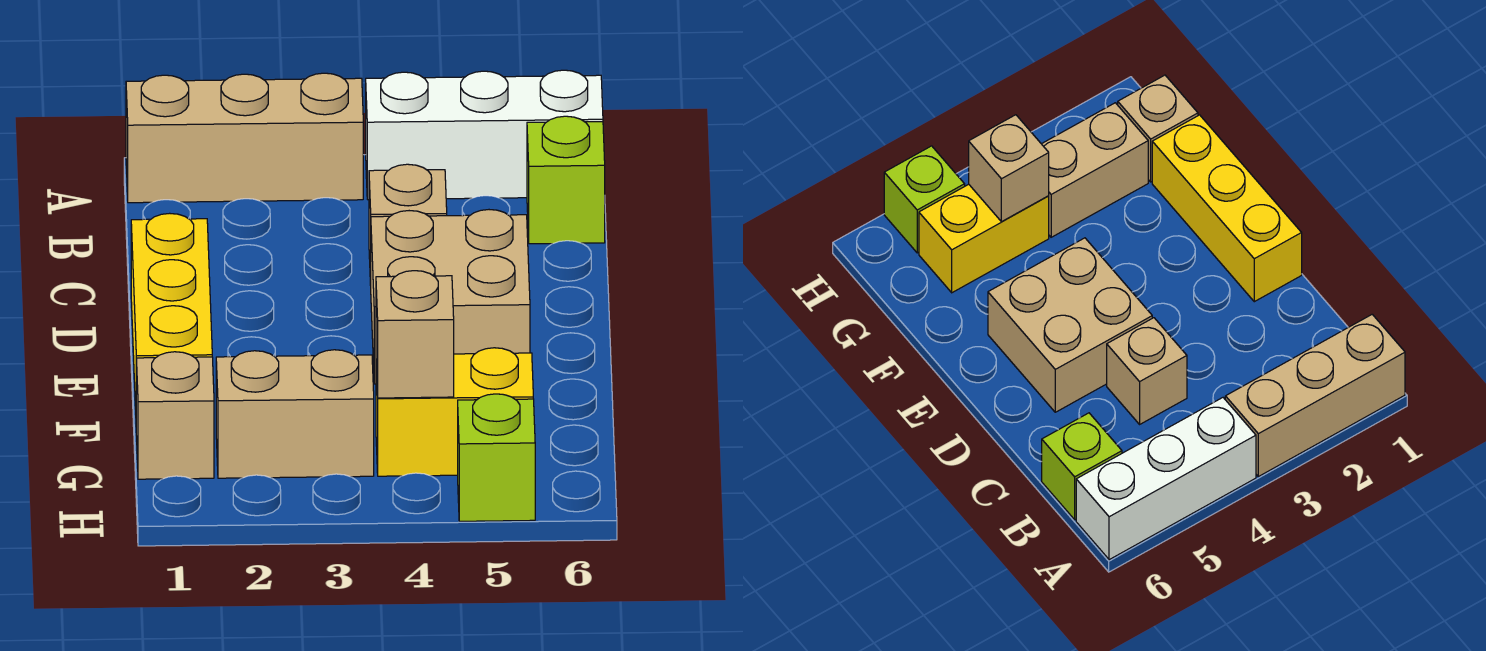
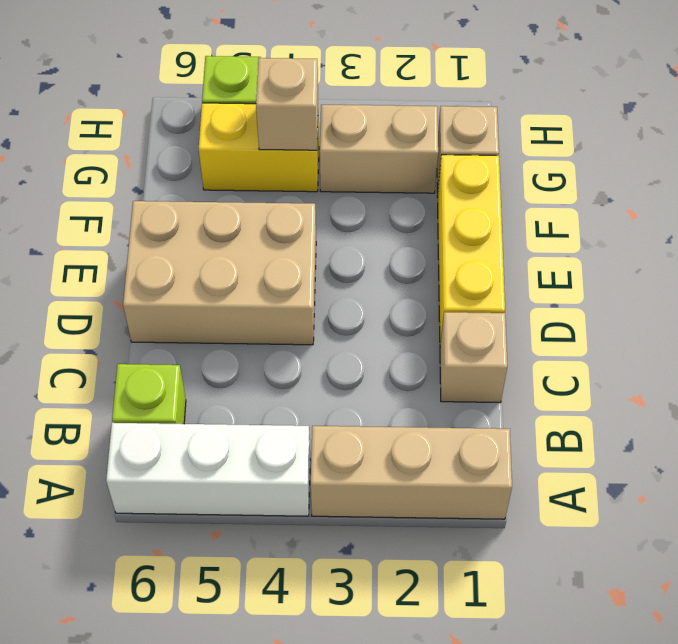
tan 1x1 brick [369,164,447,285] -> tan 1x1 brick moved to [440,312,507,403]
tan 2x2 brick [371,210,530,384] -> tan 2x3 brick [123,201,316,345]

